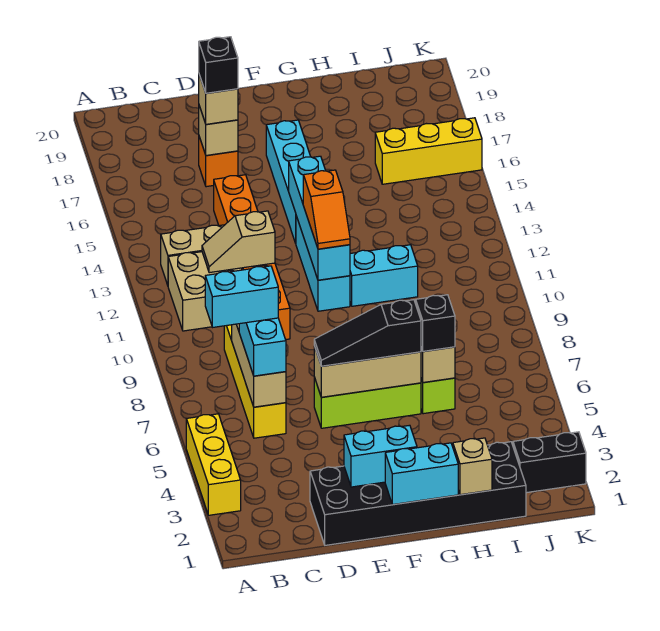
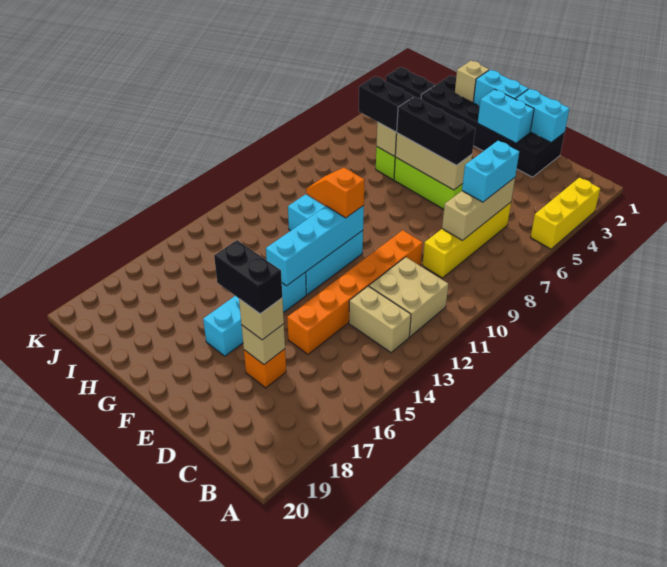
cyan 1x2 brick [205,266,278,327] -> cyan 1x2 brick moved to [516,89,570,142]
tan 1x2 slope [202,211,275,273] -> none
black 1x1 brick [199,37,238,93] -> black 1x2 brick [214,240,282,314]
black 1x3 slope [314,300,421,366] -> black 1x3 brick [396,97,475,165]
orange 1x2 slope [303,170,350,249] -> orange 1x2 slope turned to [306,168,365,218]
black 1x1 brick [416,295,455,351] -> black 1x2 brick [359,76,413,132]
yellow 1x3 brick [375,118,482,184] -> none

